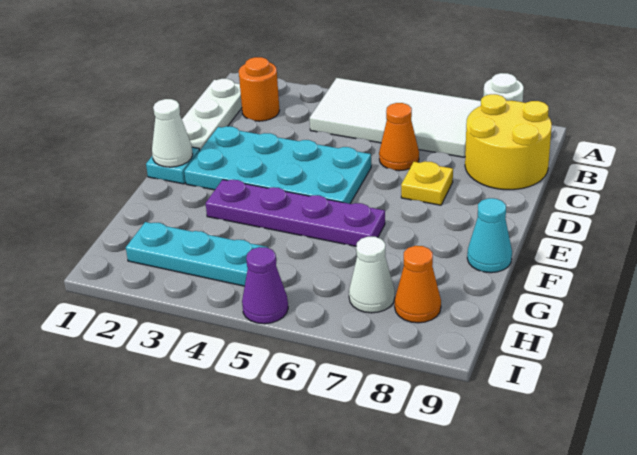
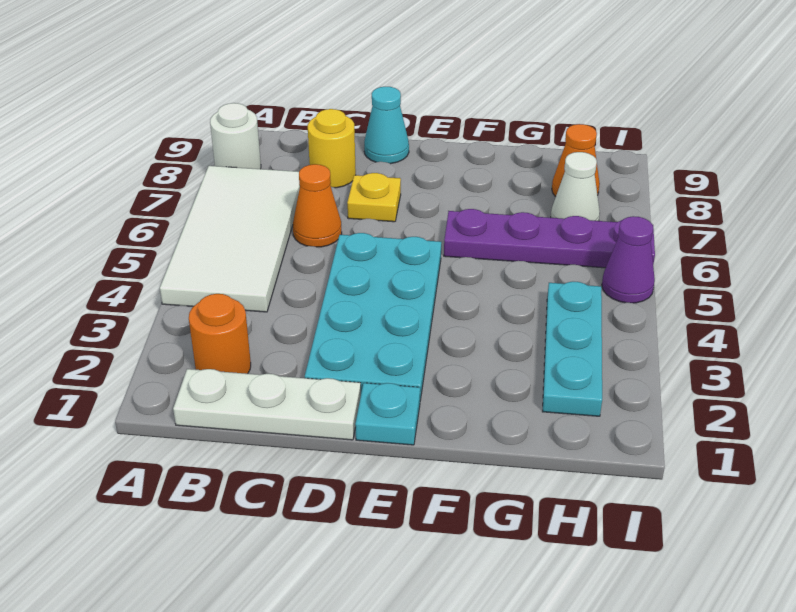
yellow 2x2 round brick [465,94,552,190] -> yellow 1x1 round brick [308,109,356,188]
white 1x1 cone [152,99,193,167] -> none
purple 1x4 plate [206,180,385,246] -> purple 1x4 plate turned to [444,209,655,268]
cyan 1x1 cone [467,198,512,273] -> cyan 1x1 cone moved to [364,87,409,164]

